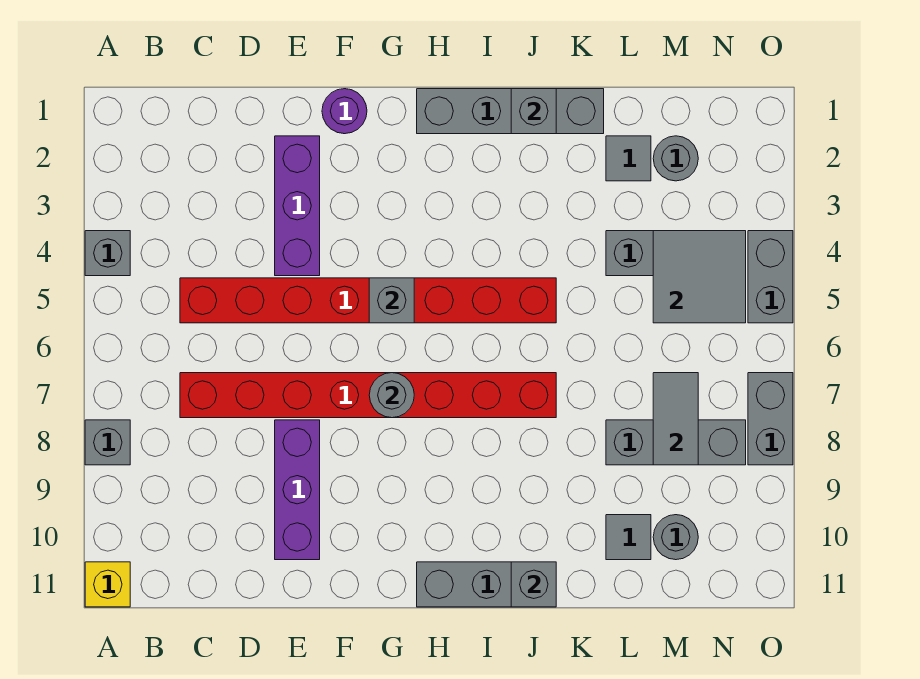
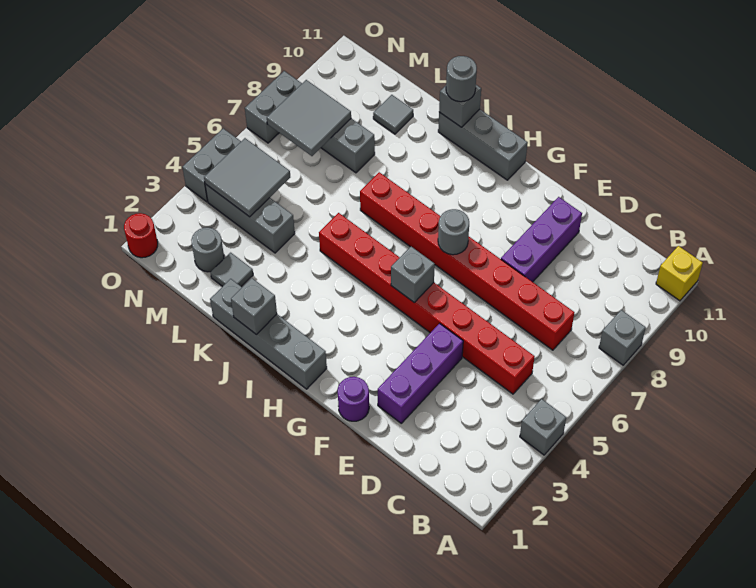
grey 1x2 tile [653,373,698,465] -> grey 2x2 tile [267,80,351,156]
grey 1x1 round brick [653,515,698,560] -> grey 1x1 round brick moved to [446,56,477,102]
none -> red 1x1 round brick [124,213,158,258]

